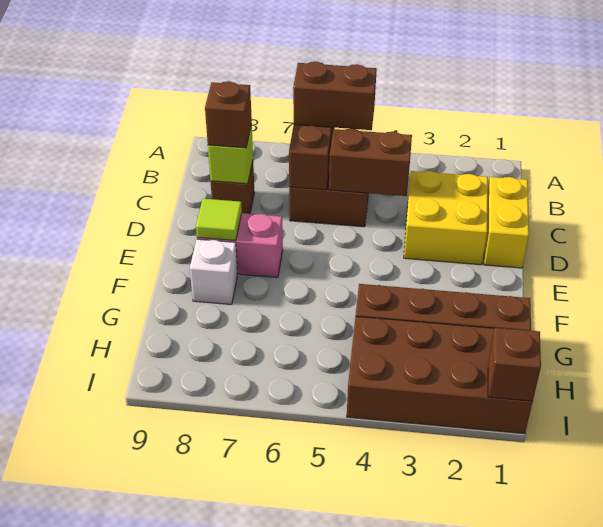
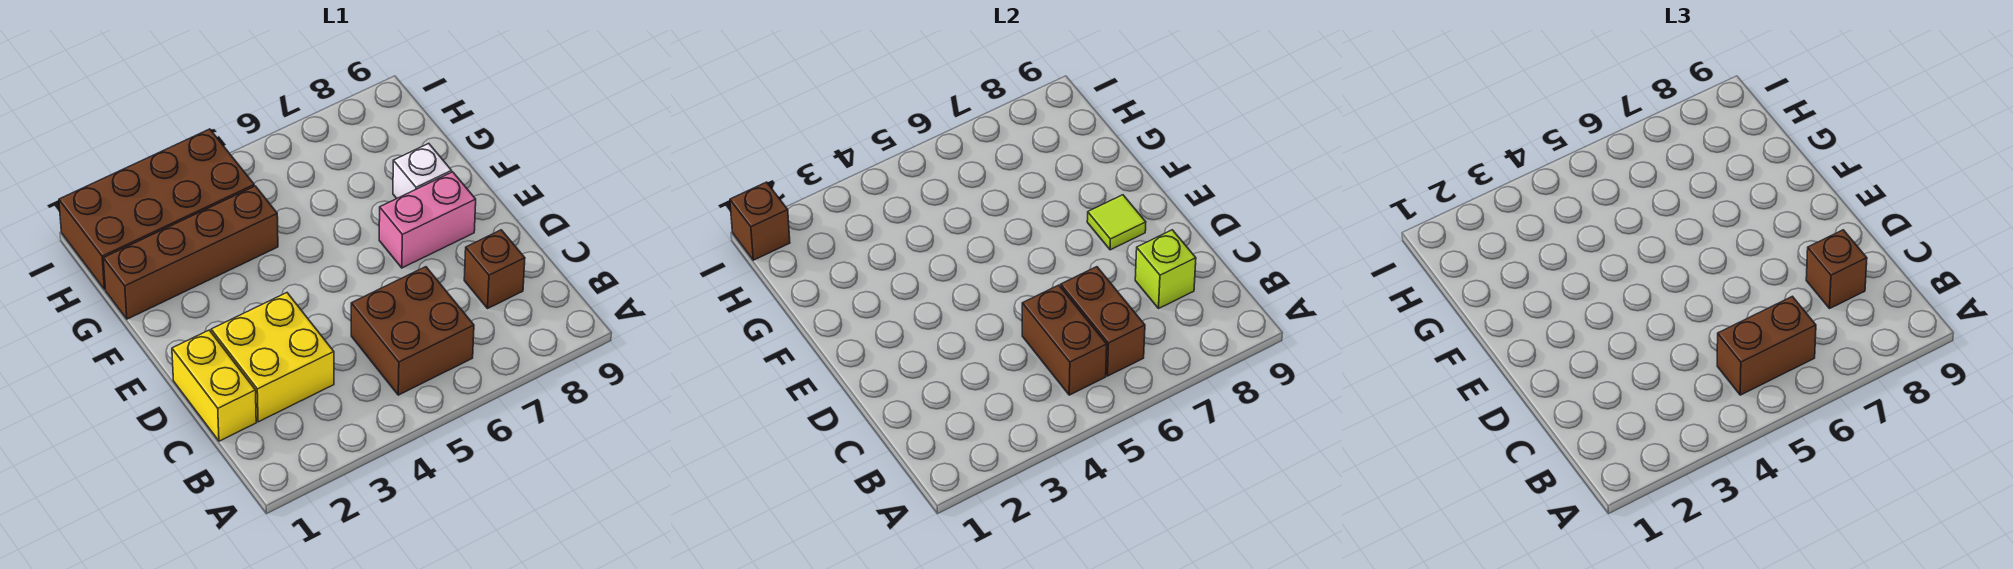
brown 1x2 brick [329,129,412,196] -> brown 1x2 brick turned to [1022,285,1107,395]

